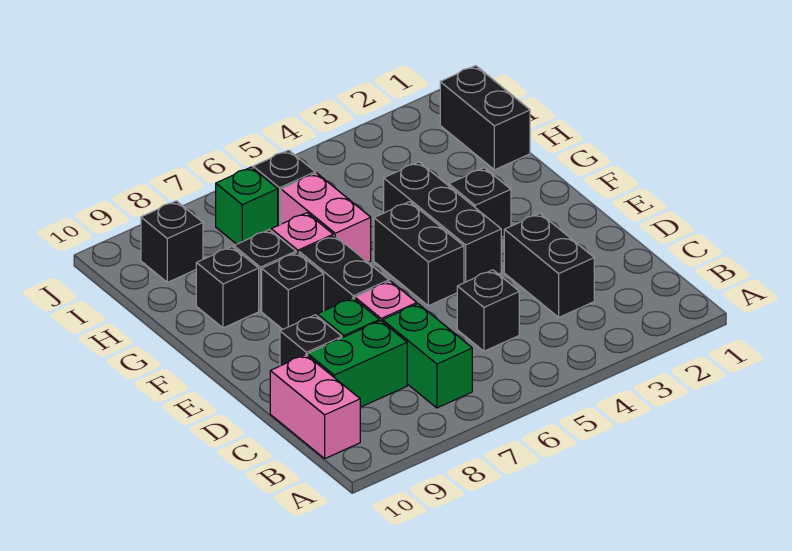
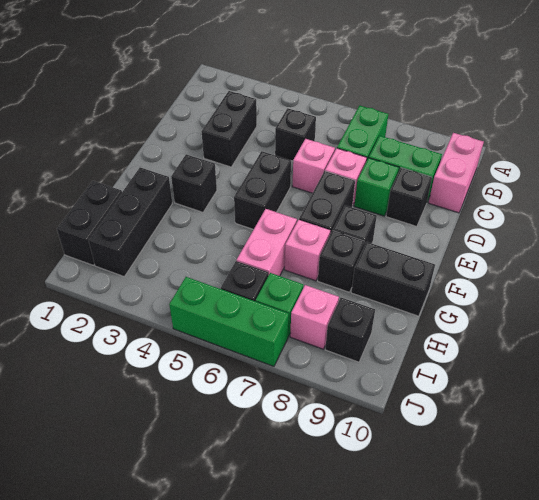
none -> pink 1x1 brick [292,139,335,193]
black 1x3 brick [384,162,501,283] -> black 1x3 brick moved to [88,167,172,276]
black 1x1 brick [196,247,259,328] -> black 1x2 brick [351,242,435,316]
none -> pink 1x1 brick [290,285,339,349]
none -> green 1x3 brick [169,277,289,366]

